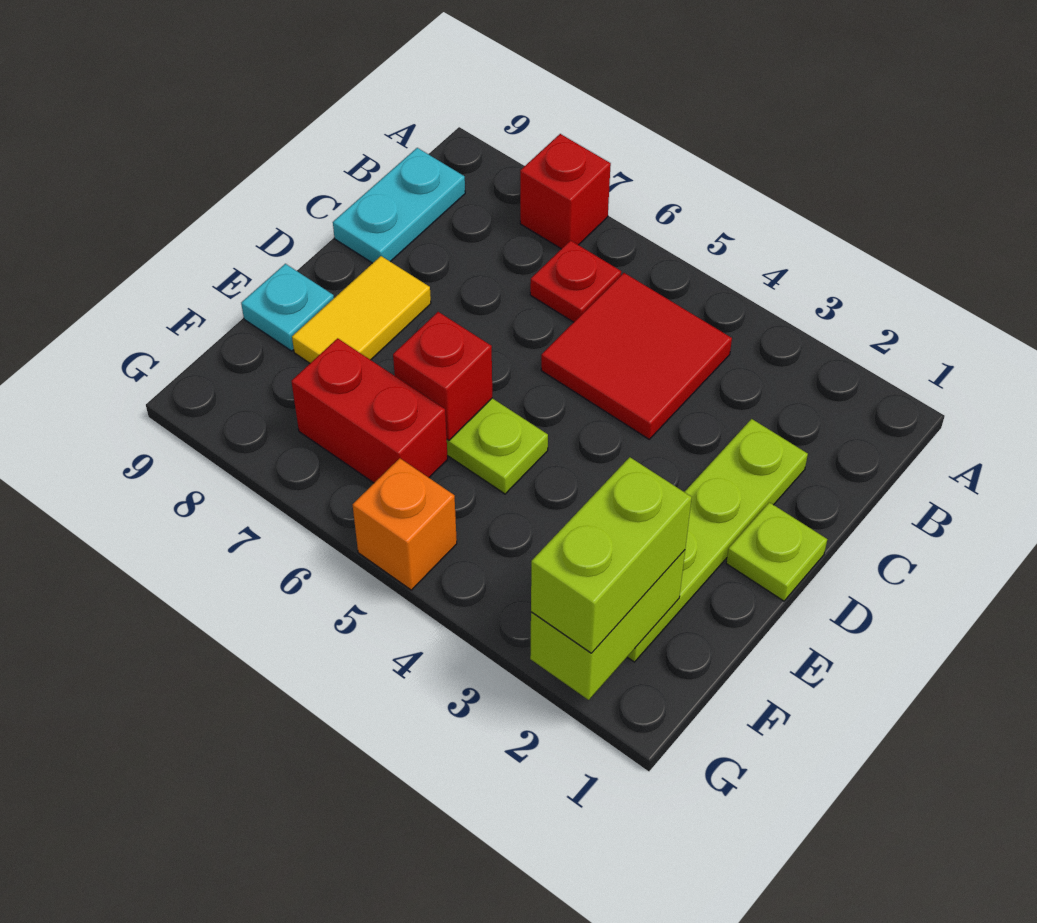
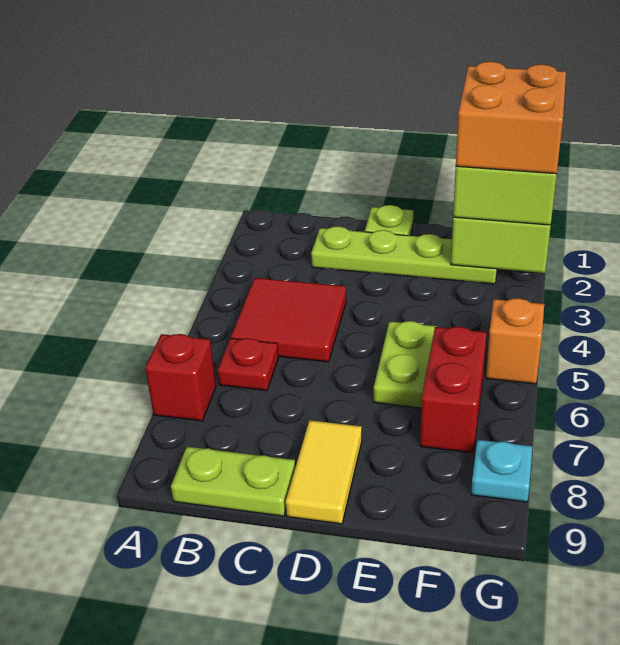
cyan 1x2 plate [333,148,465,263] -> lime 1x2 plate [171,447,295,516]
yellow 1x2 tile [292,256,431,363] -> yellow 1x2 tile turned to [286,420,362,524]
red 1x1 brick [393,312,492,440] -> none
cyan 1x1 plate [241,264,334,351] -> cyan 1x1 plate moved to [471,440,532,502]
none -> orange 2x2 brick [456,62,566,174]

